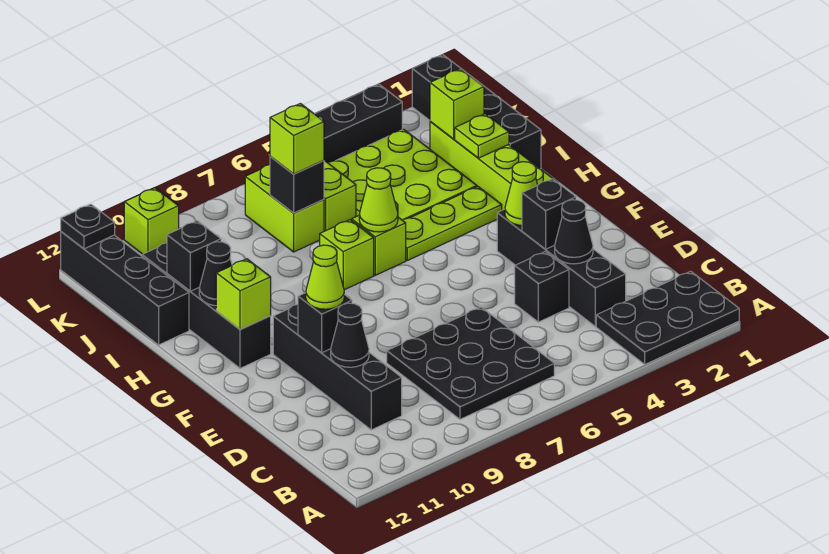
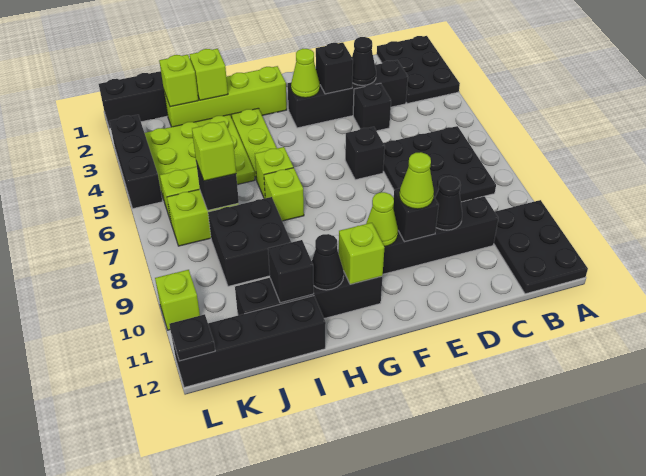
none -> black 2x3 plate [494,200,588,294]
none -> black 1x1 brick [345,127,385,180]
lime 1x1 cone [359,168,398,232] -> lime 1x1 cone moved to [366,192,398,246]
lime 1x1 plate [455,114,509,158] -> lime 1x1 brick [190,49,228,100]
none -> black 2x2 brick [208,197,291,286]

